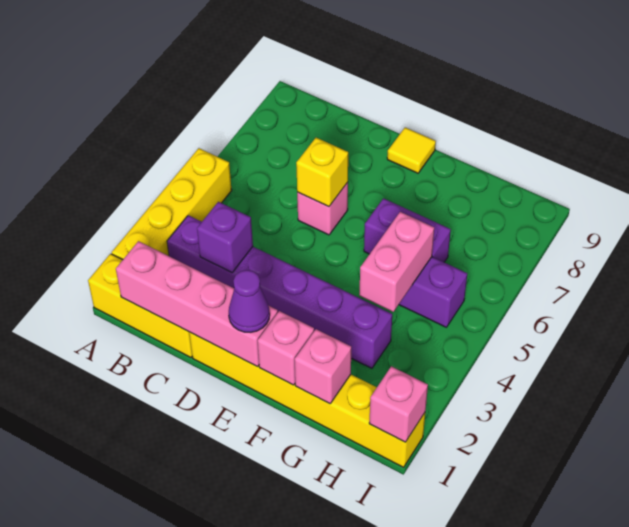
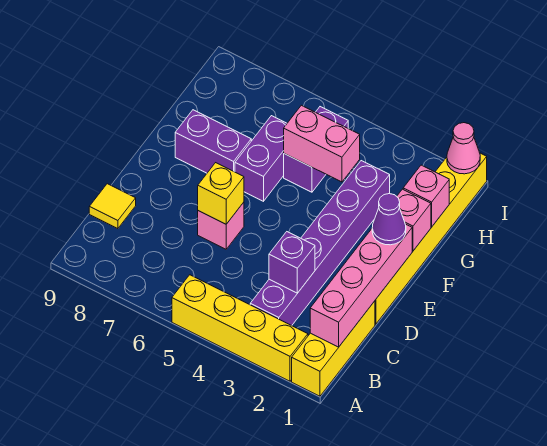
yellow 1x1 tile [387,127,436,173] -> yellow 1x1 tile moved to [89,184,136,229]
none -> purple 1x2 brick [175,110,251,173]
pink 1x1 brick [369,366,428,442] -> pink 1x1 cone [447,123,480,174]

